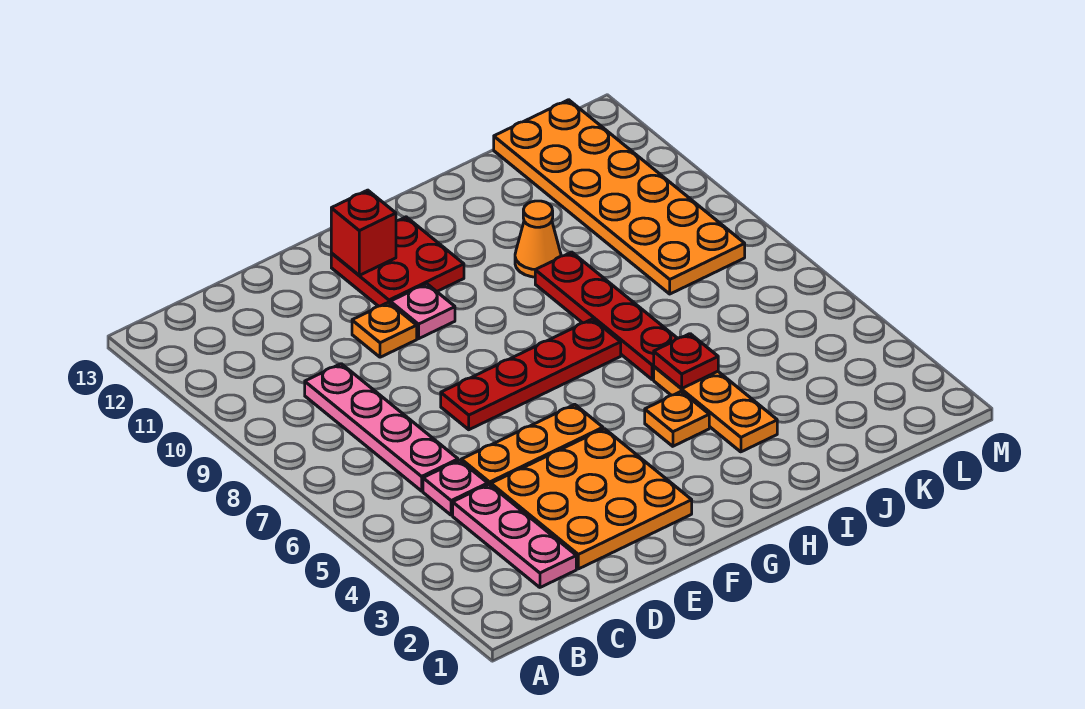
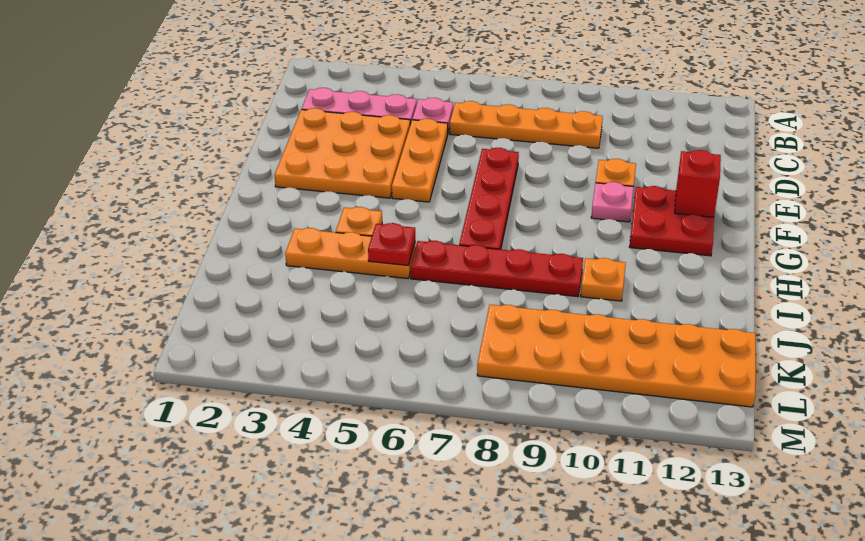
pink 1x4 plate [305,364,458,491] -> orange 1x4 plate [450,101,603,148]
orange 1x1 cone [515,201,561,277] -> orange 1x1 plate [581,258,626,301]

